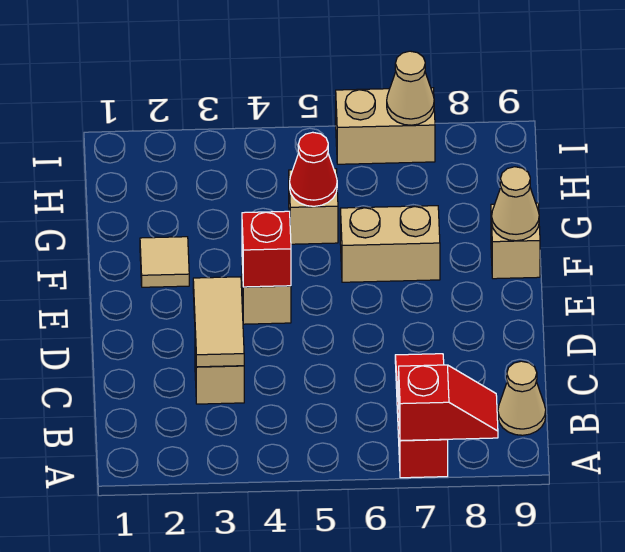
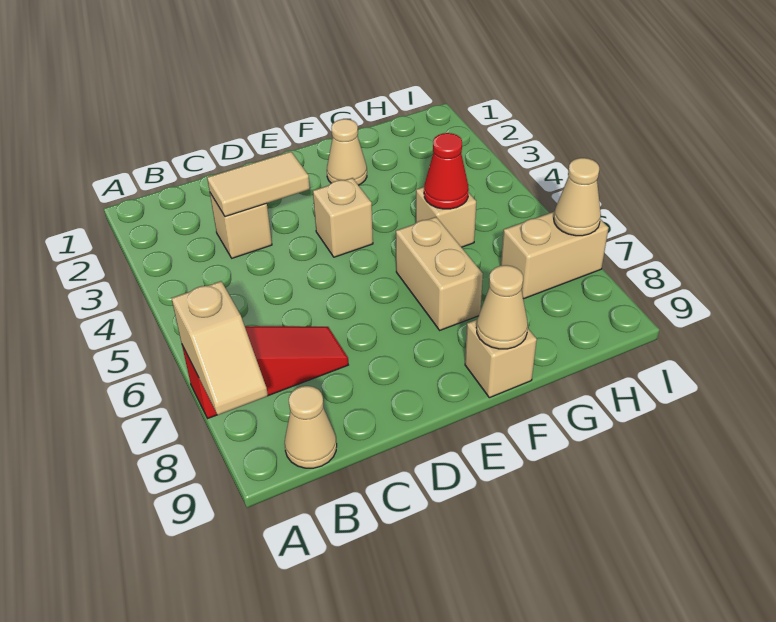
red 1x2 slope [399,365,498,440] -> tan 1x2 slope [171,281,268,415]
red 1x1 brick [242,211,291,287] -> none
tan 1x1 tile [140,237,189,287] -> tan 1x1 cone [327,119,367,185]
tan 1x2 brick [336,88,435,164] -> tan 1x2 brick turned to [501,212,609,299]

